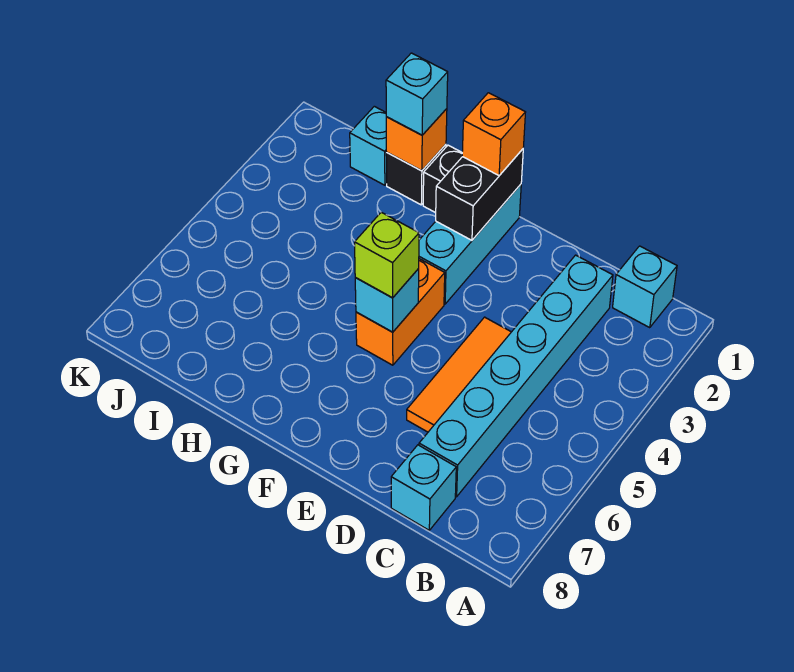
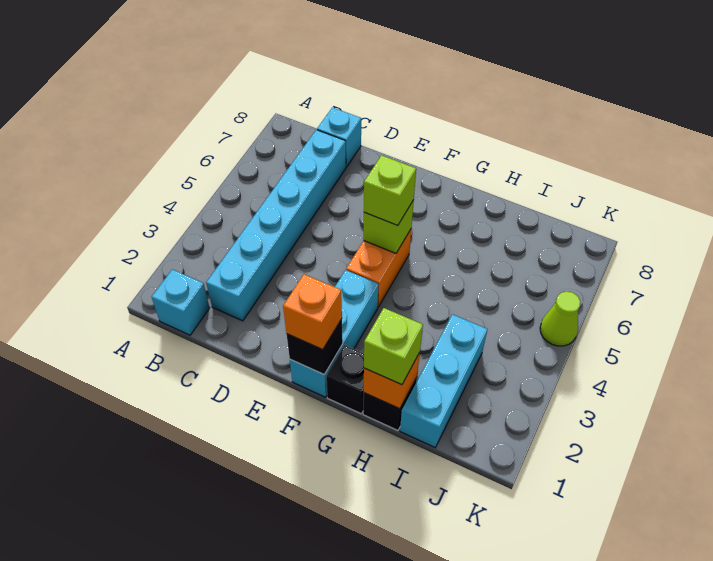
orange 1x3 tile [407,317,511,432] -> none
black 1x2 brick [436,149,523,240] -> black 1x1 brick [287,319,343,374]
cyan 1x1 brick [355,269,419,332] -> lime 1x1 brick [364,200,414,253]
cyan 1x1 brick [386,53,448,135] -> lime 1x1 brick [364,308,423,385]
cyan 1x1 brick [350,106,387,185] -> cyan 1x3 brick [400,314,487,448]
none -> lime 1x1 cone [540,291,580,346]

